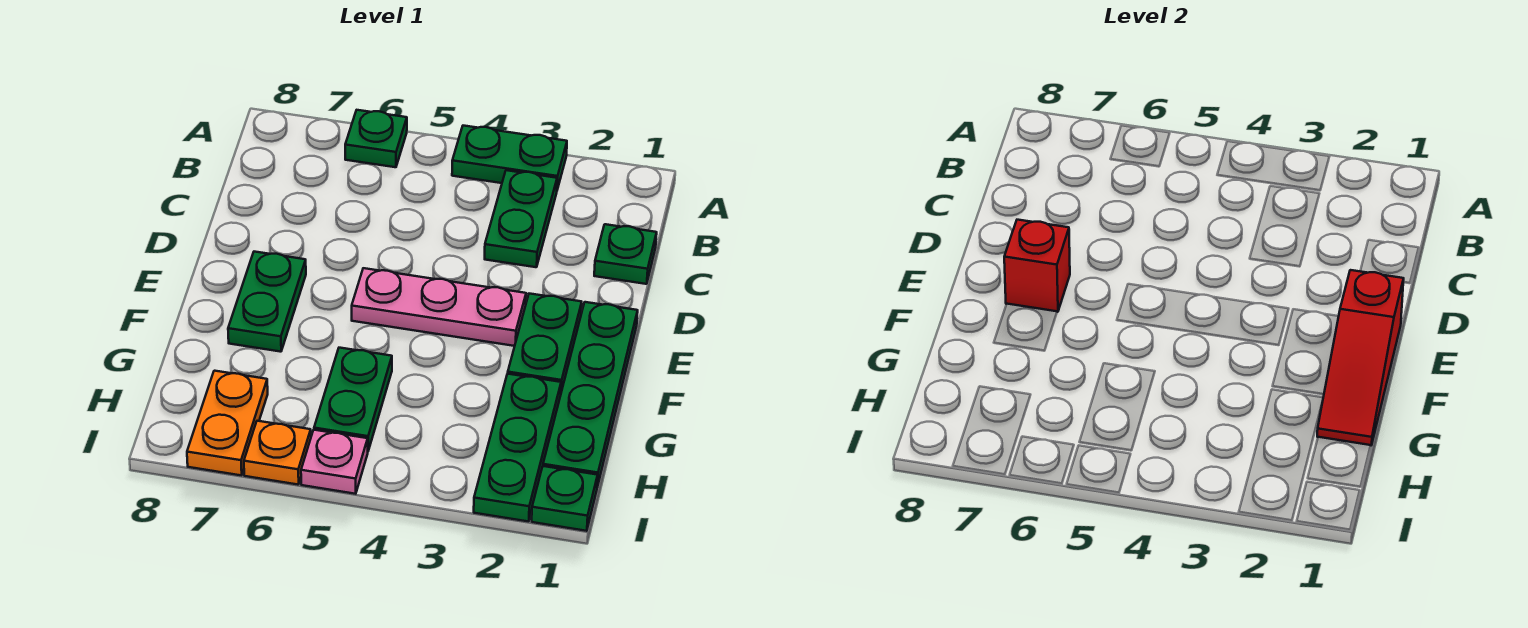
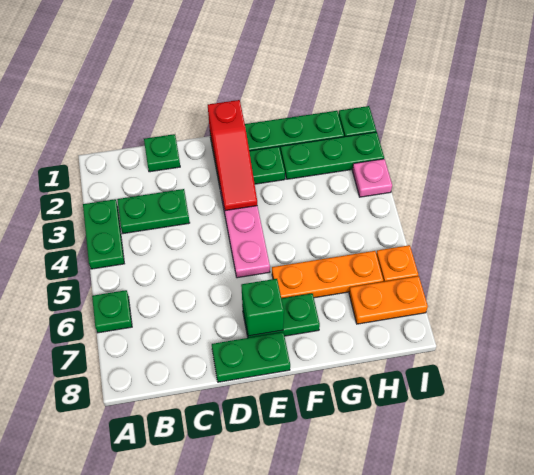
red 1x3 slope [1317,270,1404,445] -> red 1x3 slope turned to [208,100,257,211]
red 1x1 brick [1004,220,1070,312] -> green 1x1 brick [241,279,284,336]
none -> orange 1x3 plate [272,251,383,298]
green 1x2 plate [314,348,392,451] -> green 1x2 plate moved to [212,332,290,382]
pink 1x1 plate [301,430,368,494] -> pink 1x1 plate moved to [352,159,392,197]

